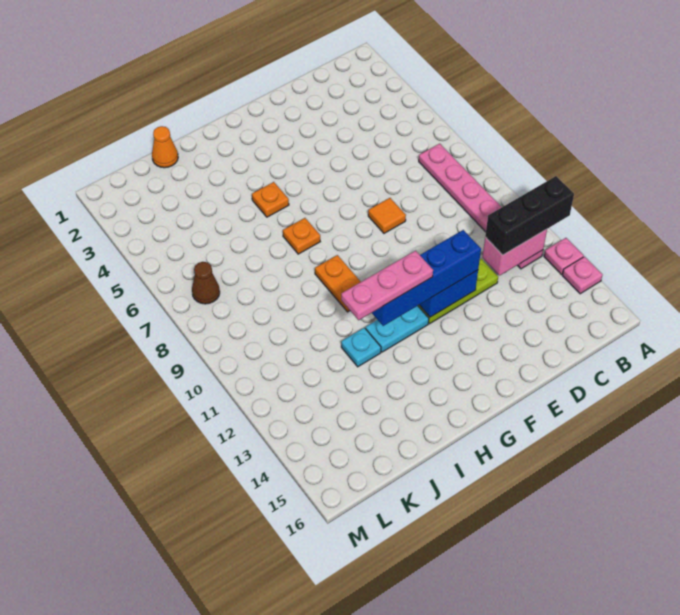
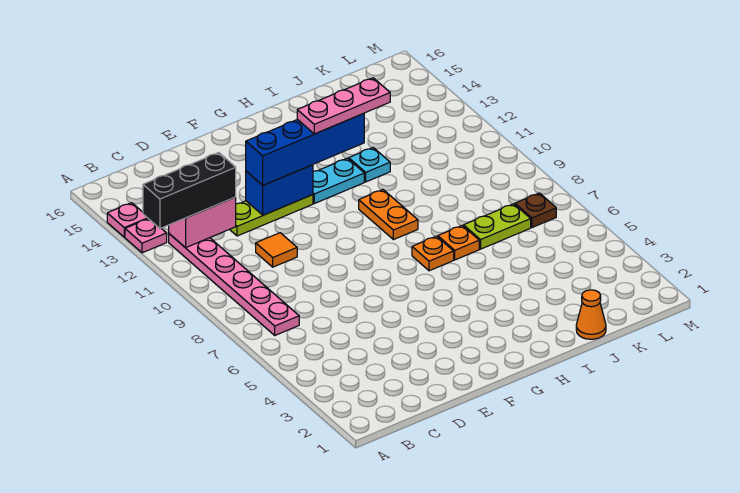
orange 1x1 tile [368,198,406,233] -> orange 1x1 tile moved to [256,233,297,267]
orange 1x1 plate [252,182,289,217] -> orange 1x1 plate moved to [438,226,479,260]
none -> lime 1x2 plate [464,204,531,249]
brown 1x1 cone [192,262,220,304] -> brown 1x1 plate [515,193,556,228]

